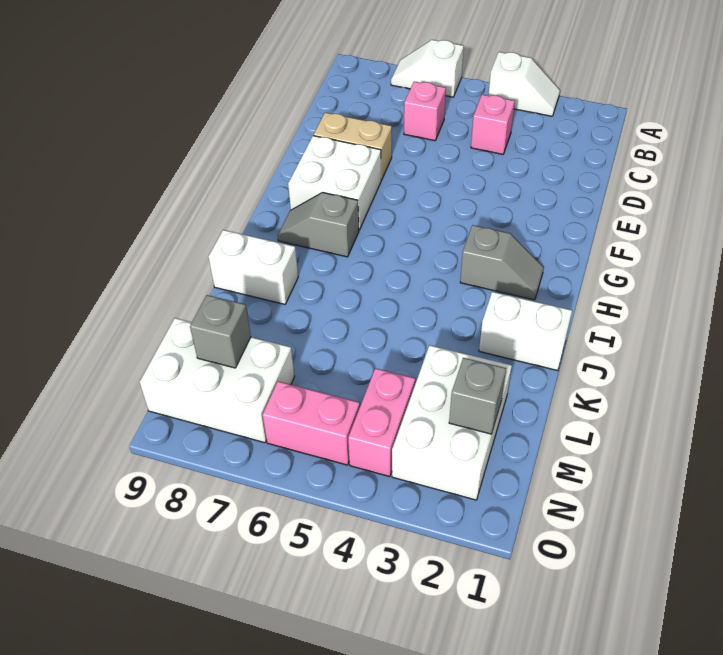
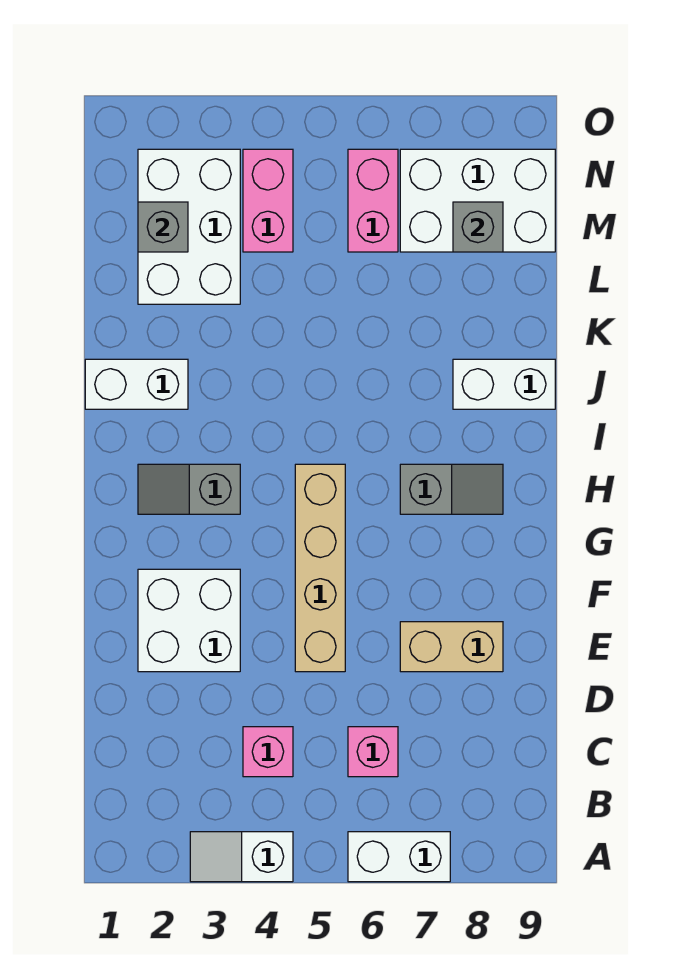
white 1x2 slope [391,40,464,97] -> white 1x2 brick [348,832,450,882]
none -> tan 1x4 brick [295,464,345,672]
white 2x2 brick [288,136,381,230] -> white 2x2 brick moved to [138,569,240,672]
pink 1x2 brick [263,381,360,465] -> pink 1x2 brick turned to [348,149,398,252]

